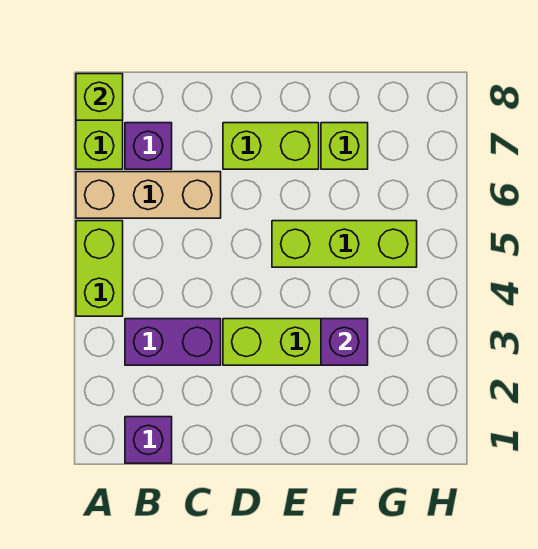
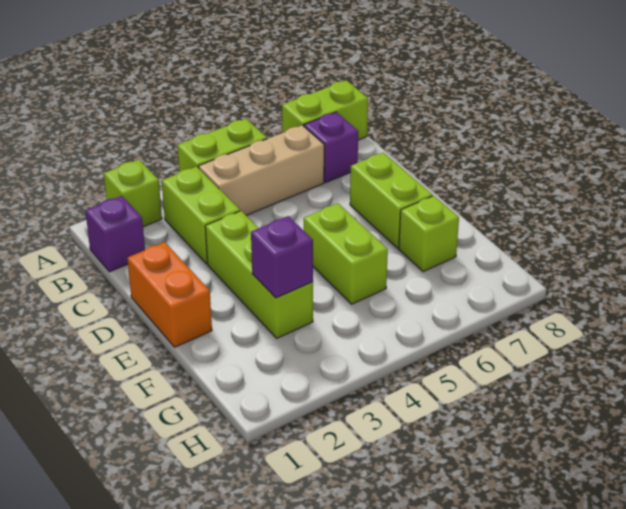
tan 1x3 brick [76,172,221,218] -> tan 1x3 brick turned to [198,125,324,215]
lime 1x1 brick [76,74,123,120] -> lime 1x1 brick moved to [104,160,162,227]
purple 1x2 brick [125,319,221,365] -> lime 1x2 brick [162,167,240,264]
none -> orange 1x2 brick [127,242,212,347]
lime 1x3 brick [272,221,417,267] -> lime 1x2 brick [304,203,388,304]

